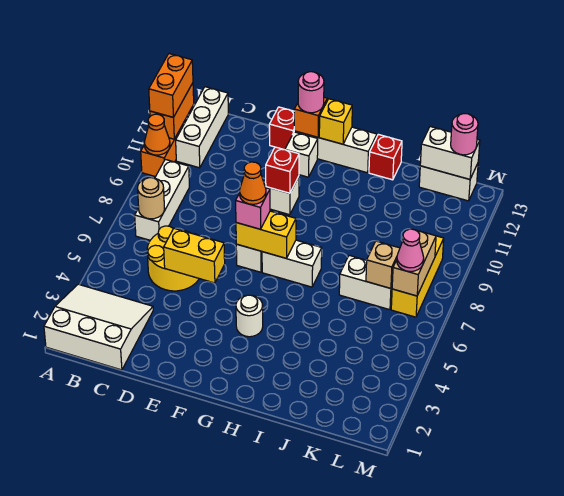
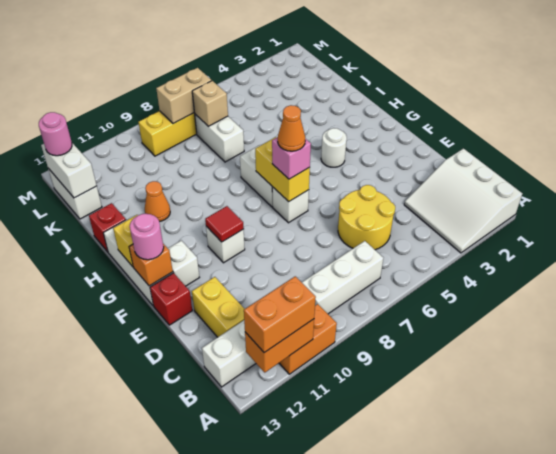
orange 1x1 cone [144,114,170,155] -> orange 1x1 cone moved to [145,181,170,222]
tan 1x1 round brick [138,178,165,219] -> none
yellow 1x2 brick [164,228,225,283] -> yellow 1x2 brick moved to [192,277,244,337]
red 1x1 brick [266,147,299,193] -> red 1x1 tile [205,206,244,242]
pink 1x1 cone [397,229,424,271] -> none

